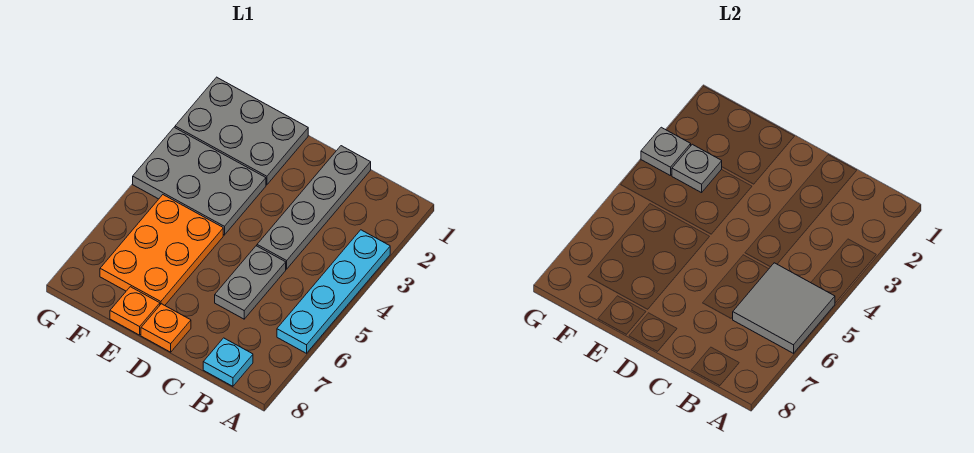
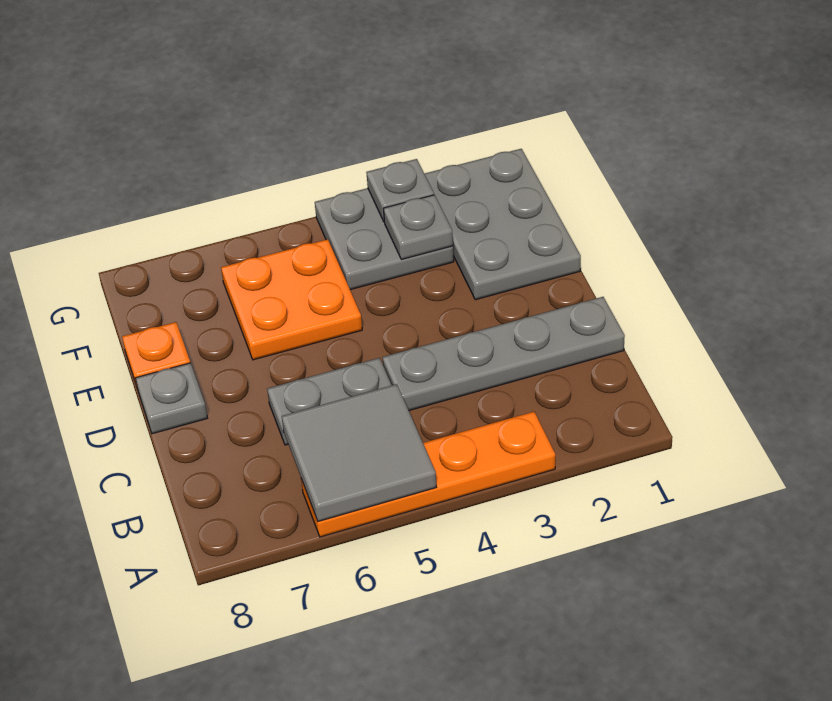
cyan 1x4 plate [277,230,390,353] -> orange 1x4 plate [301,412,556,537]
cyan 1x1 plate [203,338,253,386] -> none
orange 1x1 plate [141,304,191,352] -> grey 1x1 plate [135,363,207,434]
grey 2x3 plate [133,127,266,235] -> grey 2x2 plate [315,188,454,290]
orange 2x3 plate [100,195,223,305] -> orange 2x2 plate [221,239,362,360]

